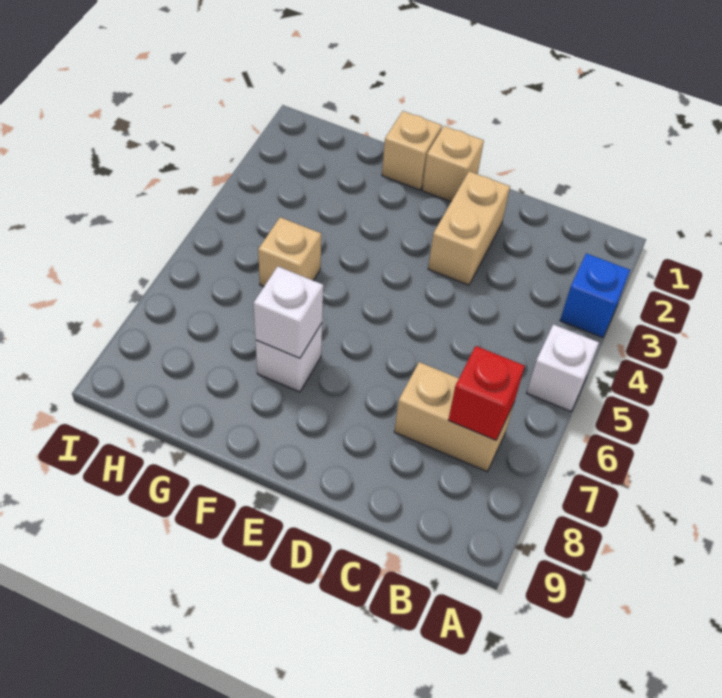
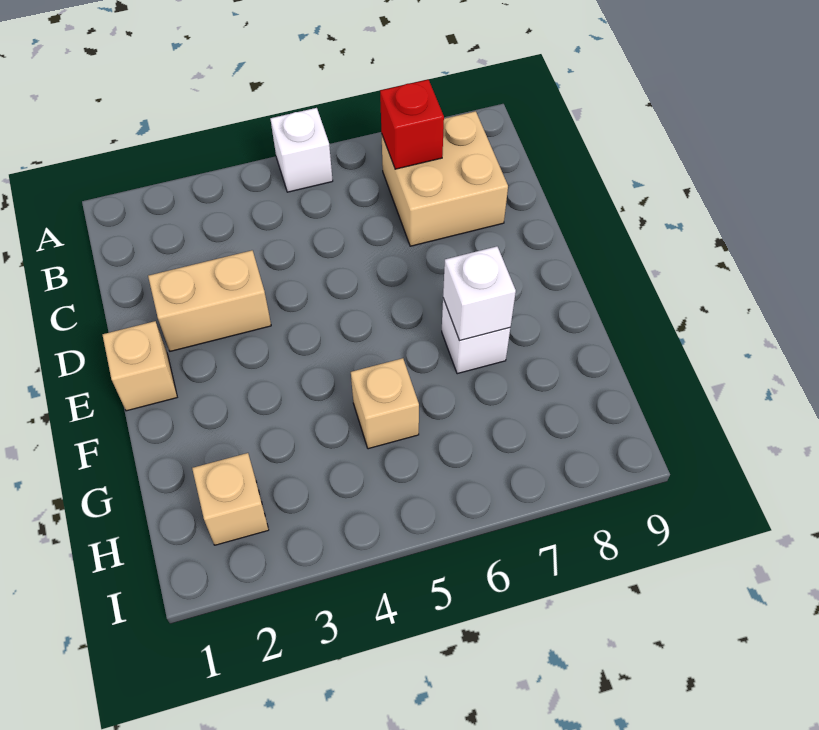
blue 1x1 brick [560,253,630,338] -> none
tan 1x2 brick [394,362,514,472] -> tan 2x2 brick [382,111,508,246]
tan 1x1 brick [382,111,442,190] -> tan 1x1 brick moved to [192,453,269,545]

